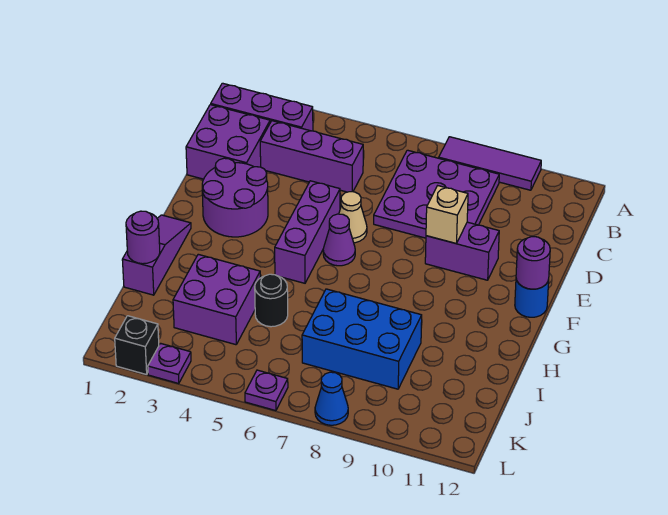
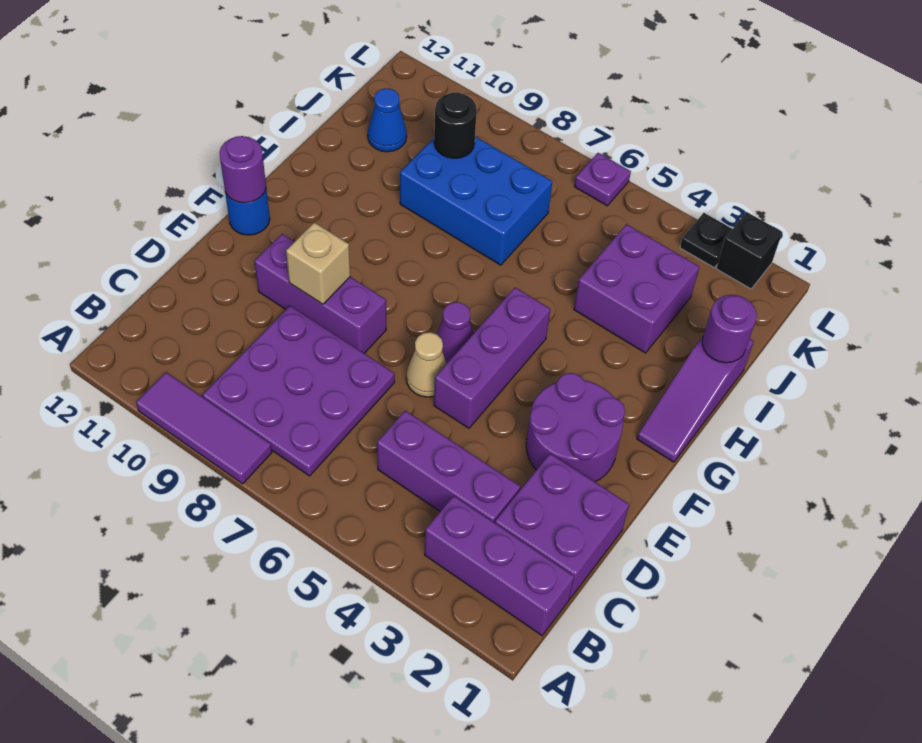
purple 1x2 brick [425,222,499,280] -> purple 1x3 brick [255,234,386,353]
black 1x1 round brick [255,274,288,327] -> black 1x1 round brick moved to [434,92,477,158]
purple 1x1 plate [148,343,191,384] -> black 1x1 plate [680,213,732,268]
blue 1x1 cone [315,372,348,425] -> blue 1x1 cone moved to [368,88,407,152]

